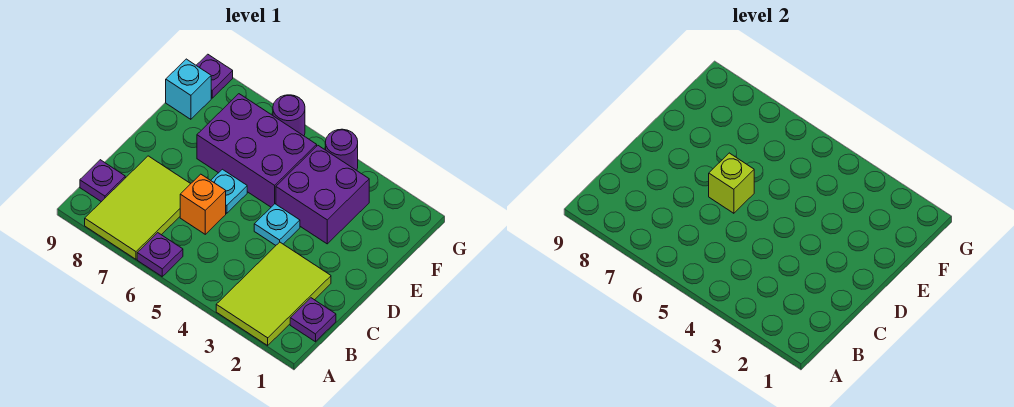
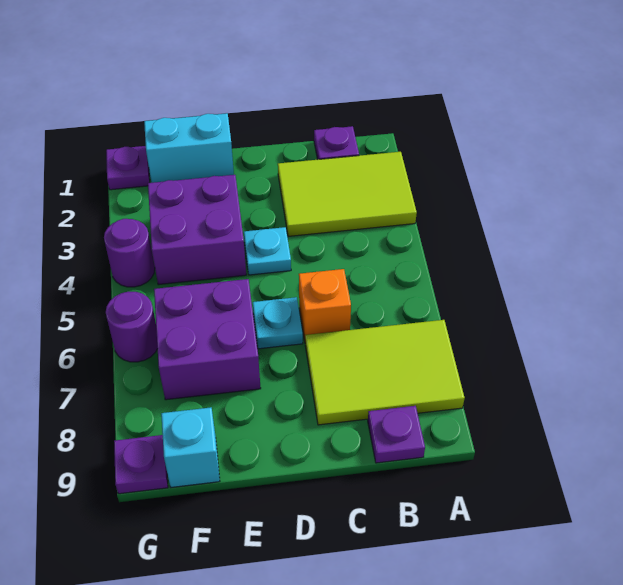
purple 1x1 plate [137,233,183,276] -> purple 1x1 plate moved to [106,146,150,190]
lime 1x1 brick [709,153,754,213] -> none
none -> cyan 1x2 brick [144,113,234,183]
purple 2x3 brick [197,94,317,207] -> purple 2x2 brick [154,279,261,400]

